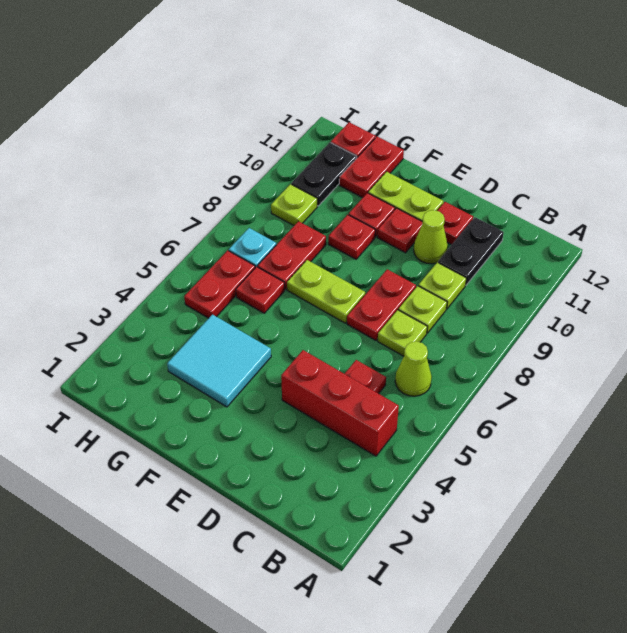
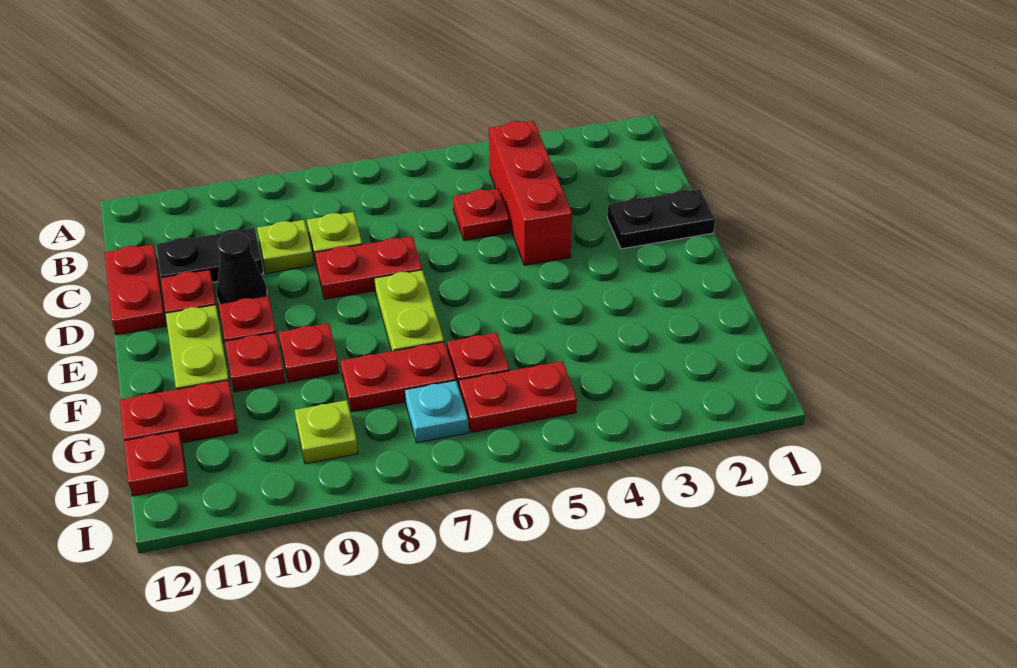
lime 1x1 cone [395,341,432,396] -> none
lime 1x1 plate [378,310,427,356] -> none
none -> red 1x2 plate [105,244,166,335]
lime 1x1 cone [414,210,448,264] -> black 1x1 cone [217,232,267,304]
cyan 2x2 tile [167,314,271,407] -> none
black 1x2 plate [291,142,357,206] -> black 1x2 plate moved to [608,189,715,249]

